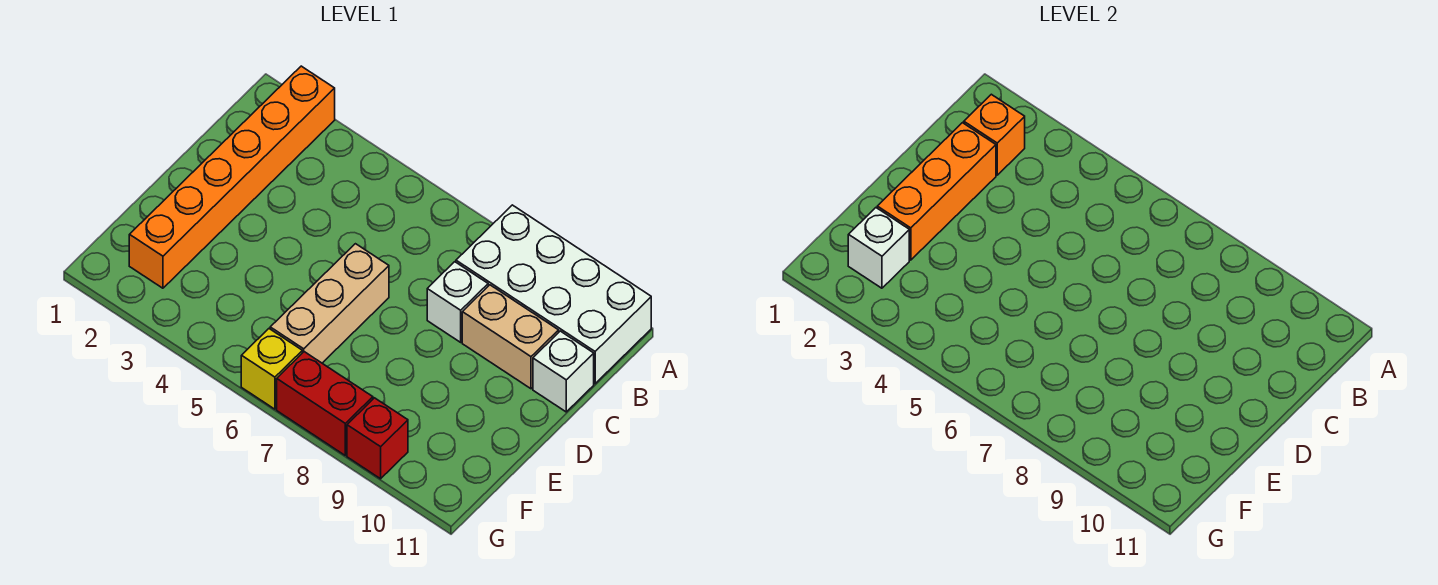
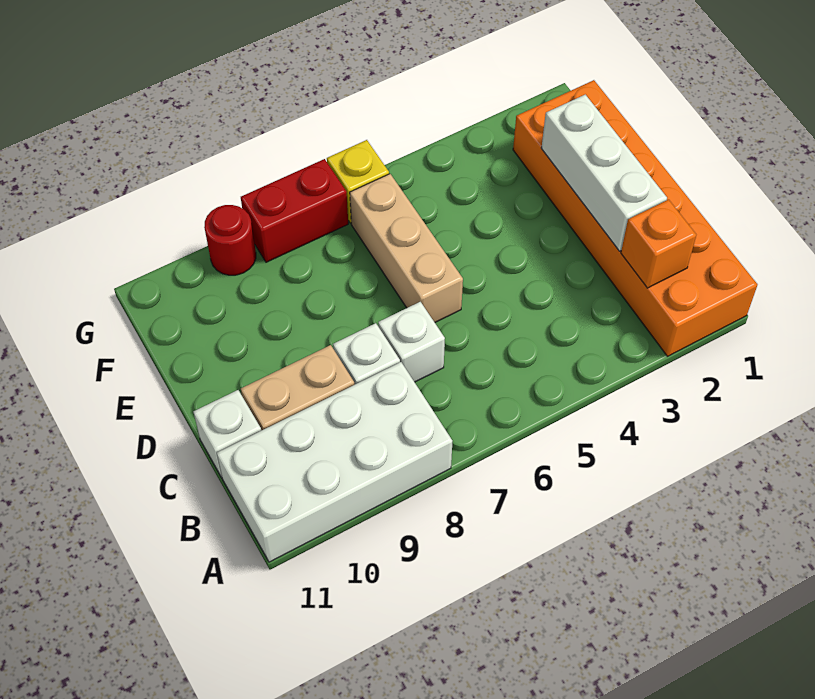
orange 1x6 brick [129,66,335,288] -> orange 2x6 brick [513,80,757,356]
orange 1x3 brick [877,123,996,260] -> white 1x3 brick [541,95,667,251]
white 1x1 brick [848,208,909,288] -> white 1x1 brick moved to [378,302,445,382]
red 1x1 brick [347,398,408,479] -> red 1x1 round brick [204,205,256,275]

